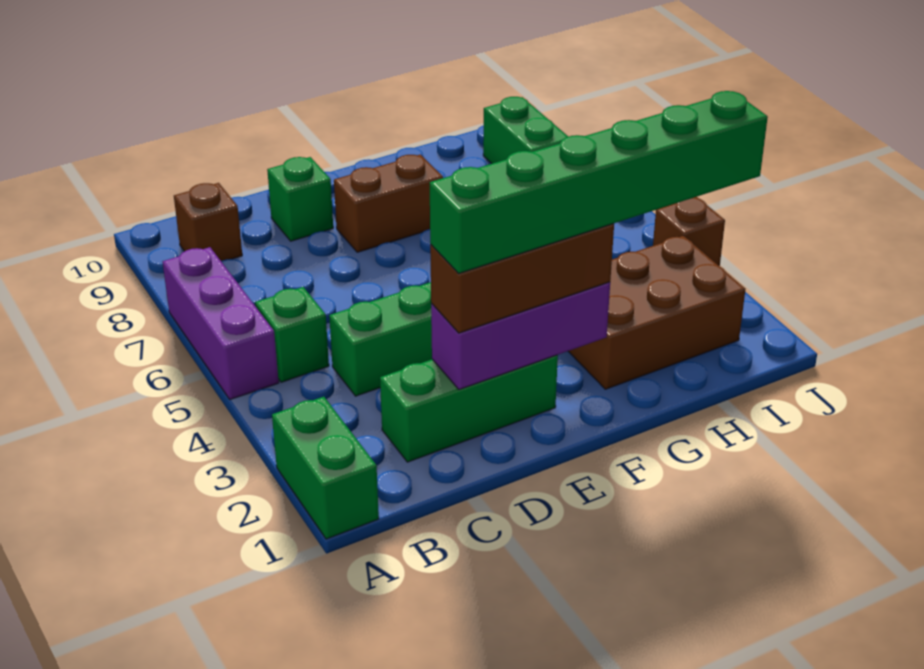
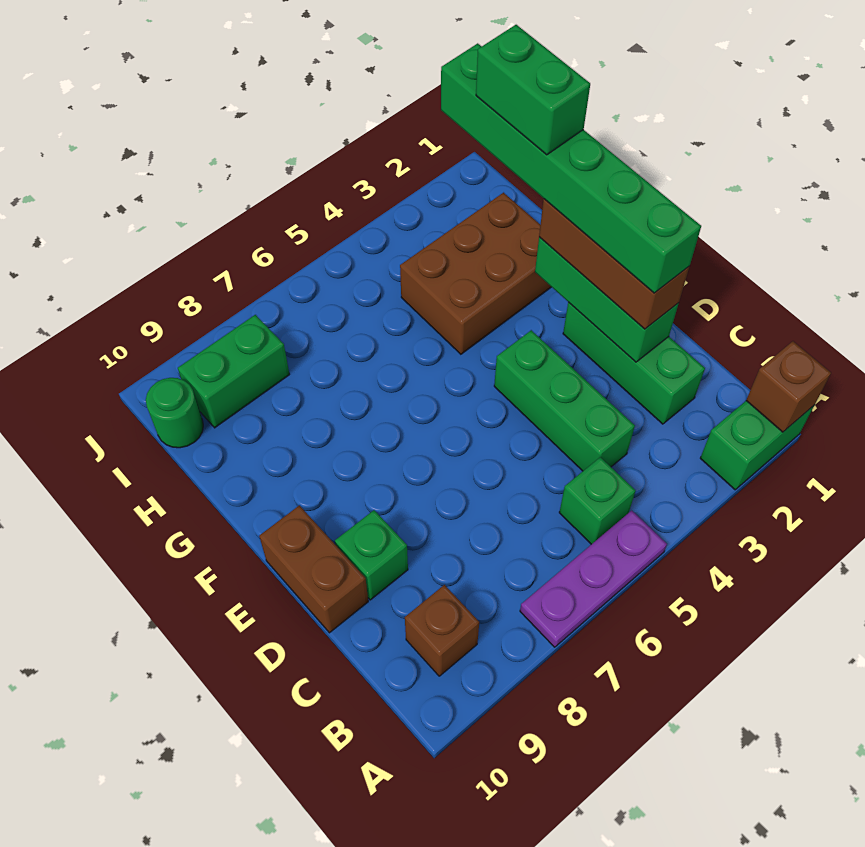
purple 1x3 brick [163,247,279,399] -> purple 1x3 plate [520,511,667,647]
purple 1x3 brick [431,282,610,389] -> green 1x3 brick [535,237,679,362]
brown 1x2 brick [334,155,443,252] -> brown 1x2 brick moved to [259,505,368,633]
brown 2x3 brick [568,236,745,389] -> brown 2x3 brick turned to [400,193,551,354]
none -> green 1x2 brick [476,25,590,155]
none -> green 1x1 round brick [146,378,203,448]
brown 1x1 brick [653,197,725,266] -> brown 1x1 brick moved to [746,341,831,432]

